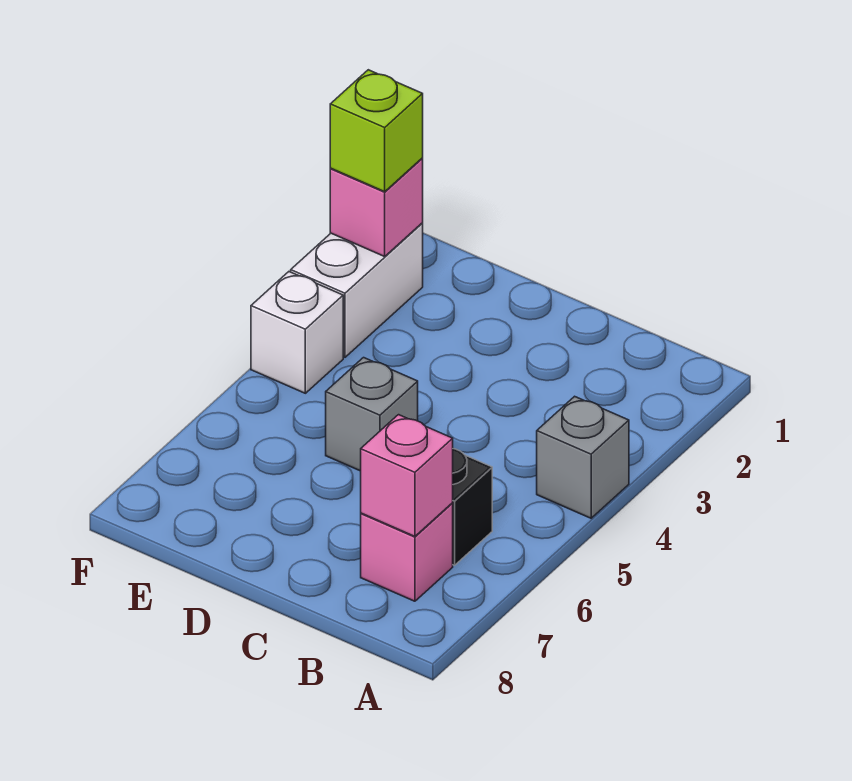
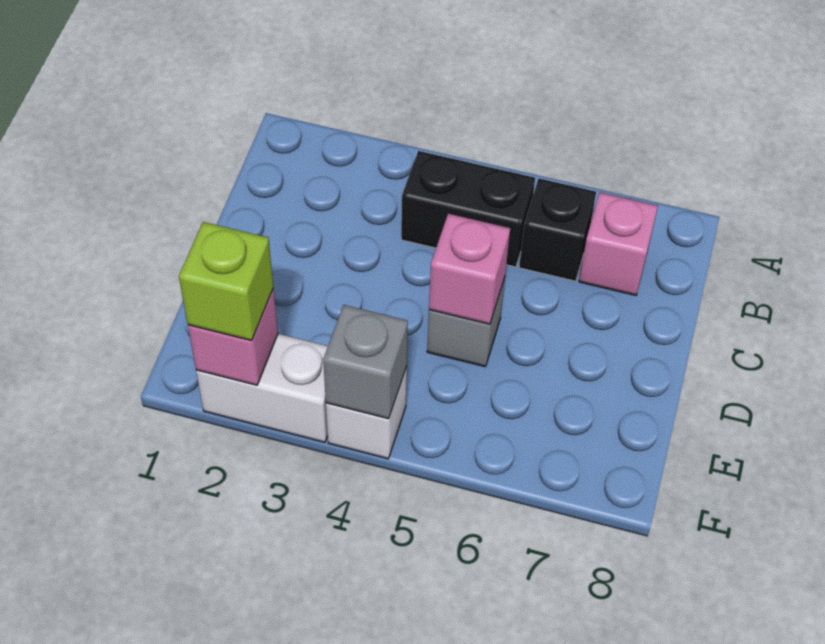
grey 1x1 brick [537,396,629,518] -> grey 1x1 brick moved to [323,305,408,419]
none -> black 1x2 brick [401,151,535,267]
pink 1x1 brick [361,415,453,536] -> pink 1x1 brick moved to [429,214,510,324]

